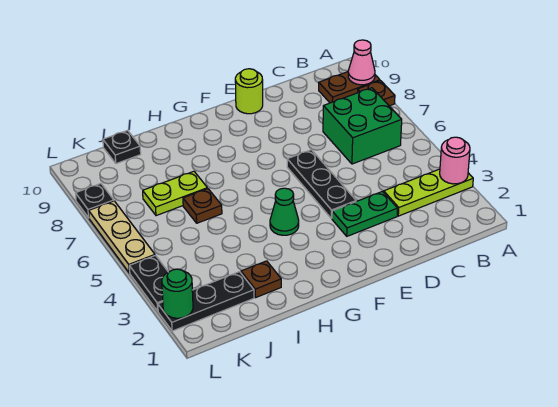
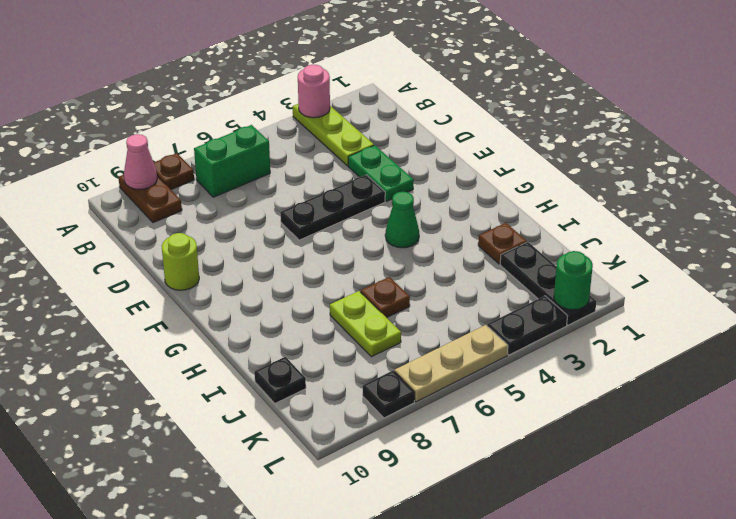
green 2x2 brick [323,88,402,164] -> green 1x2 brick [194,125,270,197]

